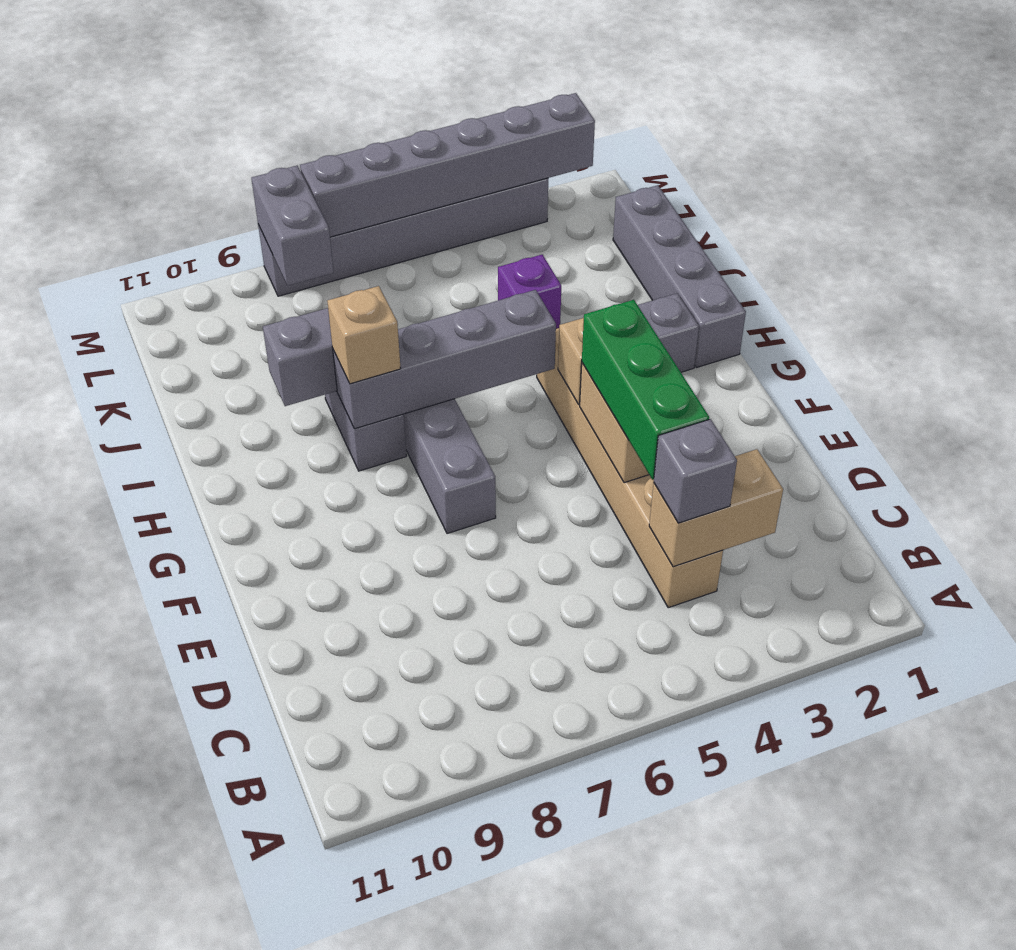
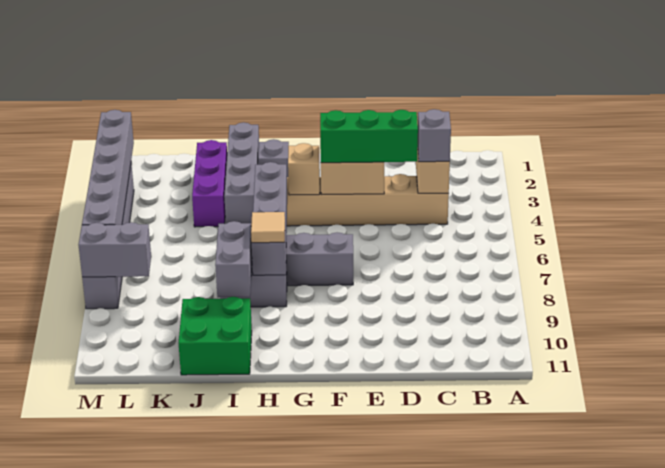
grey 1x4 brick [613,185,746,368] -> grey 1x4 brick turned to [224,122,259,224]
tan 1x1 brick [327,286,401,384] -> tan 1x1 tile [251,212,285,243]
none -> green 2x2 brick [179,297,252,375]
purple 1x1 brick [498,255,561,329] -> purple 1x3 brick [192,140,227,227]

